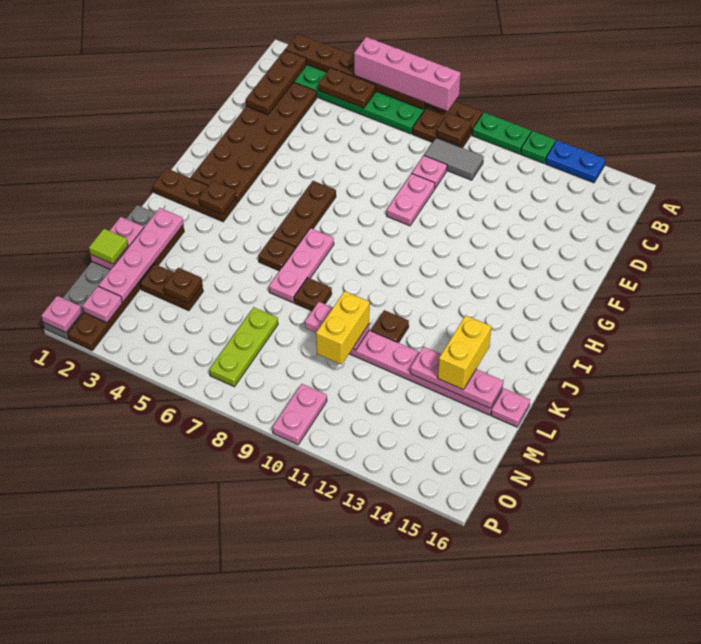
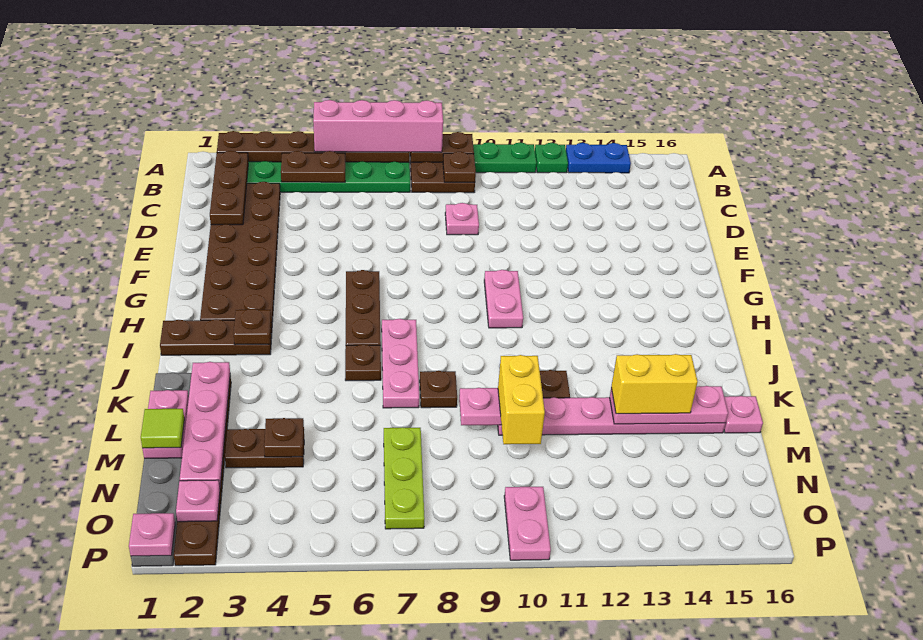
none -> brown 1x2 plate [411,132,474,162]
grey 1x2 tile [424,138,484,180] -> none
pink 1x2 plate [387,174,435,226] -> pink 1x2 plate moved to [484,270,523,328]
yellow 1x2 brick [438,315,492,390] -> yellow 1x2 brick turned to [611,354,698,414]

